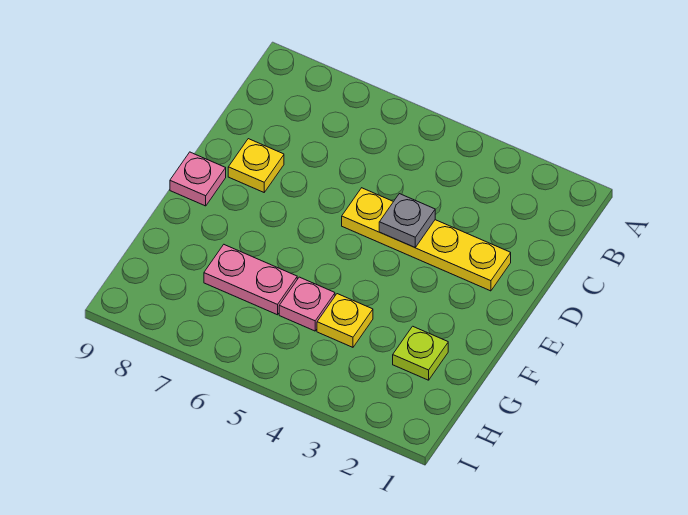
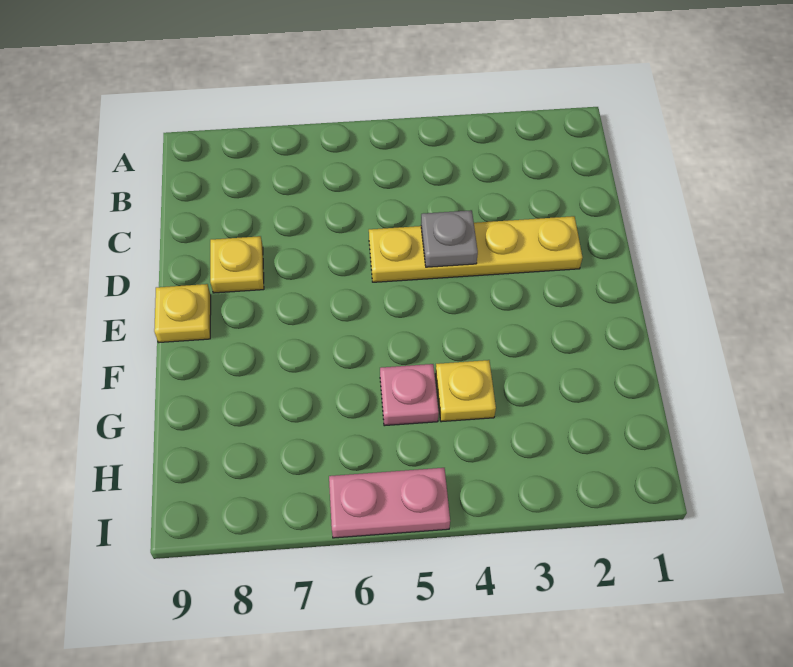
pink 1x1 plate [170,152,226,206] -> yellow 1x1 plate [154,284,211,343]
lime 1x1 plate [393,326,448,380] -> none
pink 1x2 plate [204,245,297,315] -> pink 1x2 plate moved to [329,468,450,538]

